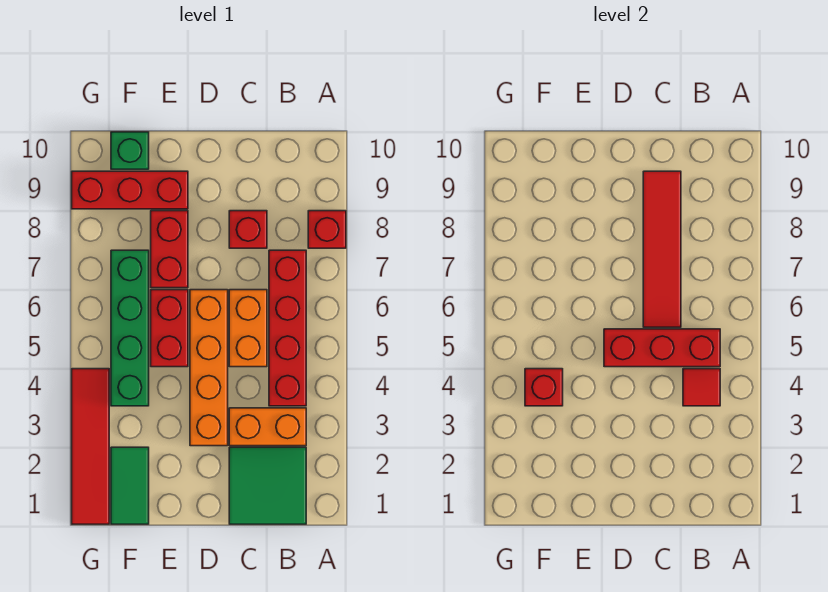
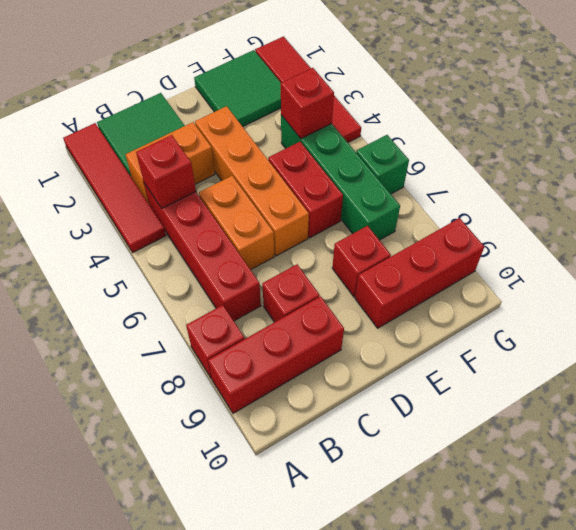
red 1x1 tile [683,369,720,406] -> red 1x1 brick [136,135,196,208]
red 1x3 brick [604,329,720,367] -> red 1x3 brick moved to [208,296,344,413]
red 1x4 tile [643,171,681,327] -> red 1x4 tile moved to [63,123,166,253]
red 1x2 brick [151,211,188,288] -> red 1x1 brick [332,226,391,297]
green 1x2 tile [111,447,149,524] -> green 2x2 tile [194,50,281,127]
green 1x1 brick [111,132,149,169] -> green 1x1 brick moved to [356,135,409,194]

